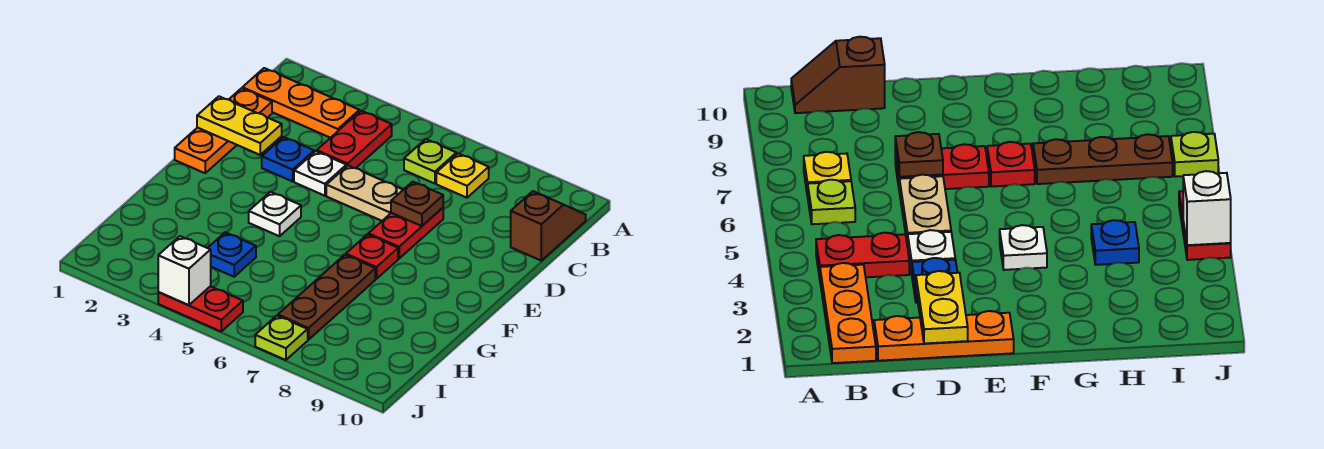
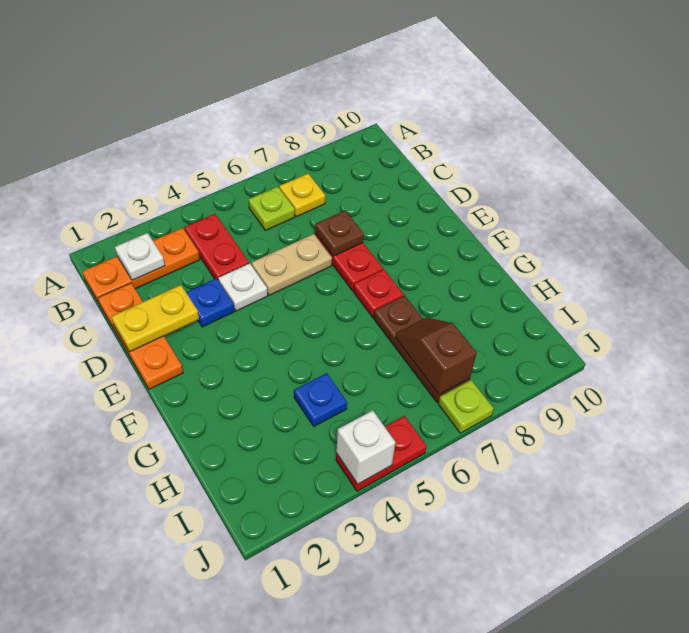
brown 1x2 slope [511,191,586,261] -> brown 1x2 slope moved to [395,318,477,395]
white 1x1 plate [249,192,301,236] -> white 1x1 plate moved to [115,233,165,280]

